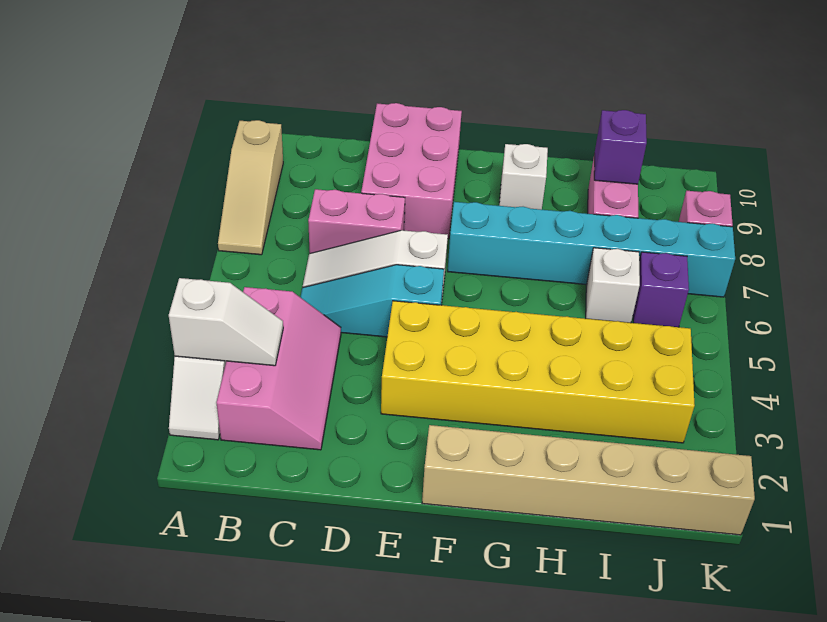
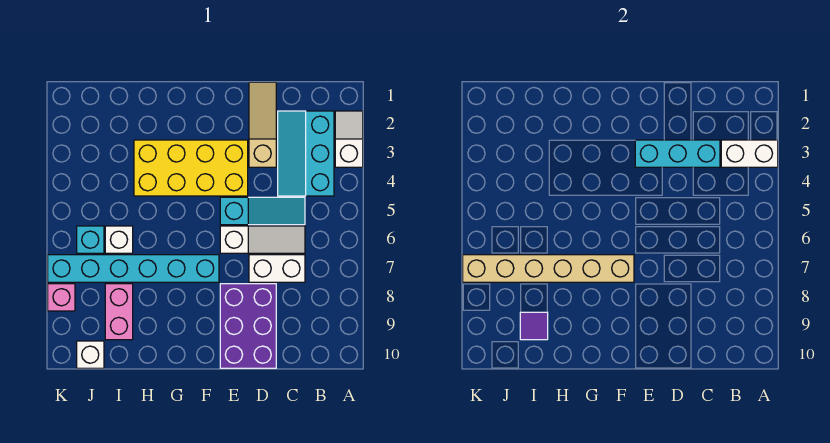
white 1x2 slope [169,278,283,366] -> white 1x2 brick [721,140,778,167]
tan 1x3 slope [218,120,283,255] -> tan 1x3 slope moved to [249,82,276,167]
pink 2x3 slope [216,287,341,450] -> cyan 2x3 slope [278,111,334,196]
none -> cyan 1x3 brick [635,140,720,167]
pink 1x2 brick [308,189,405,253] -> white 1x2 brick [249,255,305,282]
pink 2x3 brick [361,103,462,239] -> purple 2x3 brick [220,284,276,368]
yellow 2x6 brick [381,301,695,443] -> yellow 2x4 brick [134,140,248,196]
tan 1x6 brick [422,425,755,535] -> tan 1x6 brick moved to [463,255,634,282]
white 1x1 brick [499,144,548,210] -> white 1x1 brick moved to [77,341,104,368]
purple 1x1 brick [594,110,647,184] -> purple 1x1 tile [520,312,548,340]
purple 1x1 brick [633,252,689,327] -> cyan 1x1 brick [77,226,104,253]

